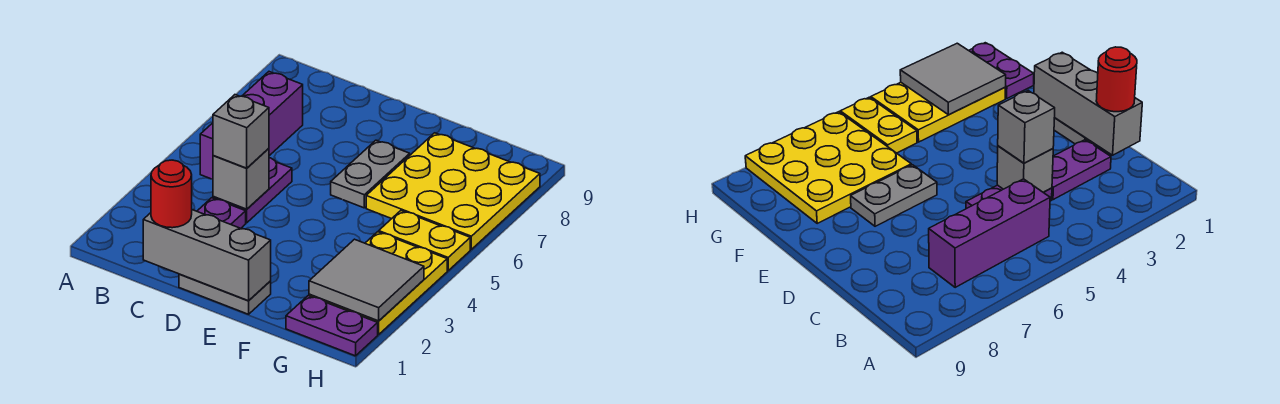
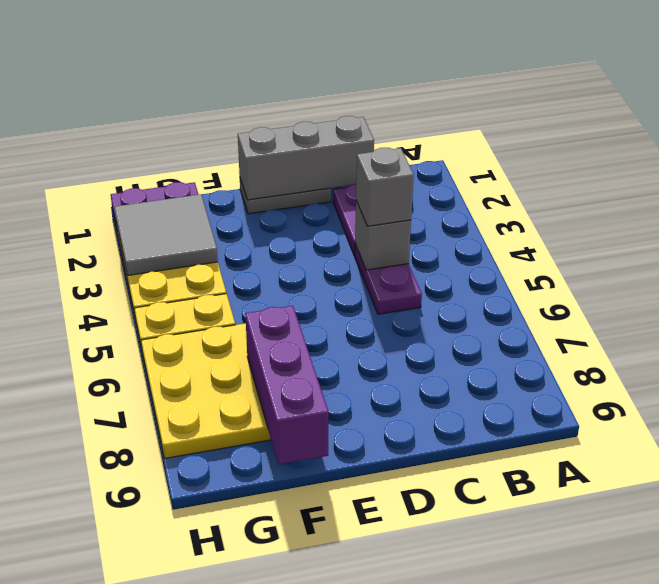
purple 1x3 brick [200,72,303,179] -> purple 1x3 brick moved to [245,306,329,465]
red 1x1 round brick [151,160,192,228] -> none
grey 1x2 plate [331,140,410,208] -> none

